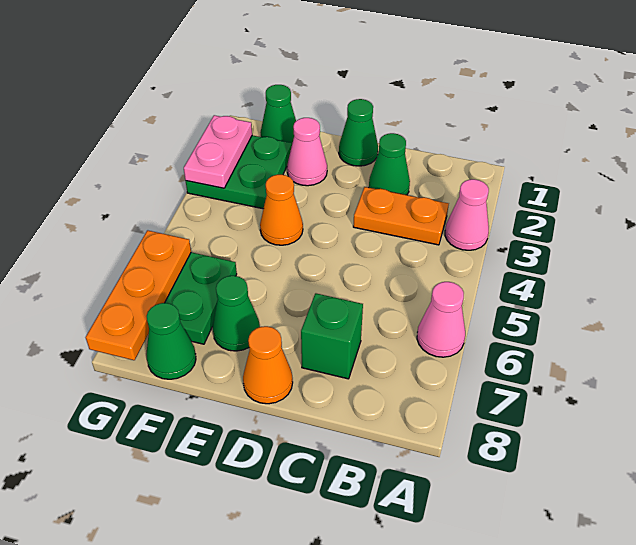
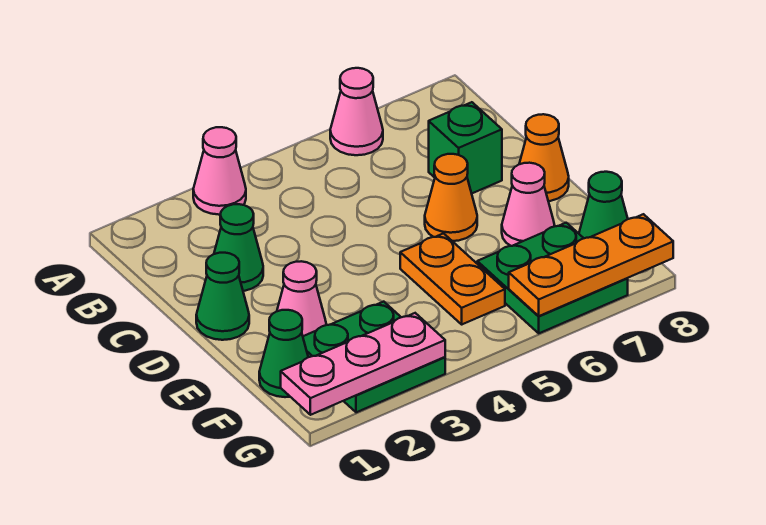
orange 1x2 plate [353,187,449,245] -> orange 1x2 plate moved to [400,233,505,324]
orange 1x1 cone [260,175,303,245] -> orange 1x1 cone moved to [425,154,477,241]
green 1x1 cone [212,276,260,351] -> pink 1x1 cone [502,163,555,246]
pink 1x2 plate [184,115,252,188] -> pink 1x3 plate [281,313,445,415]

